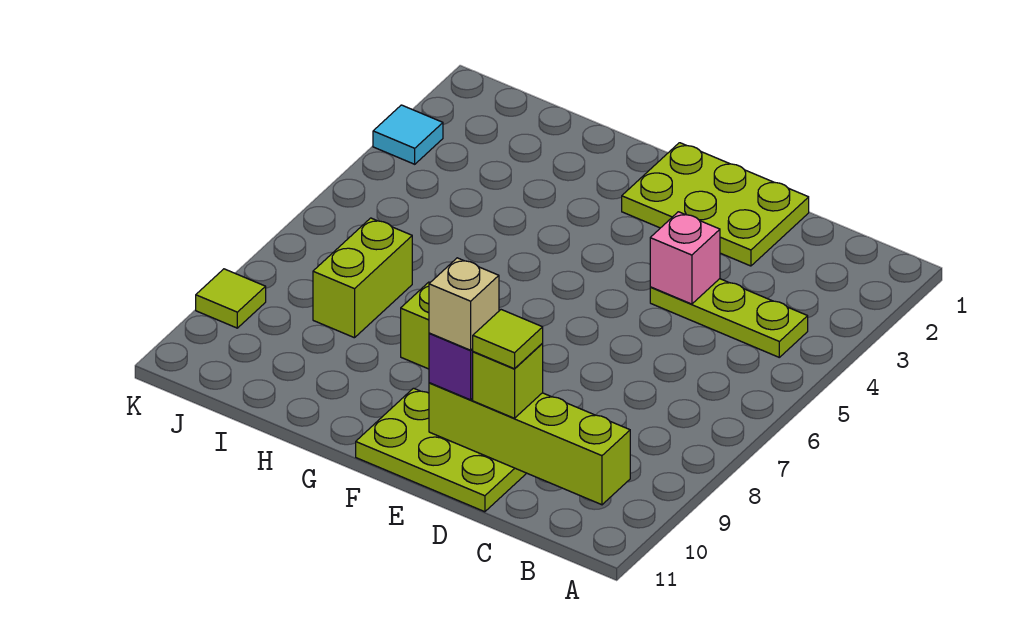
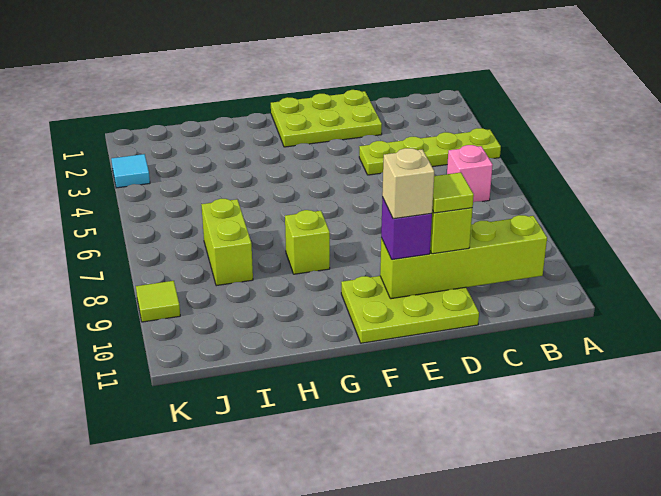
lime 1x3 plate [650,279,808,357] -> lime 1x4 plate [359,128,501,175]
pink 1x1 brick [650,212,720,304] -> pink 1x1 brick moved to [447,145,493,202]

